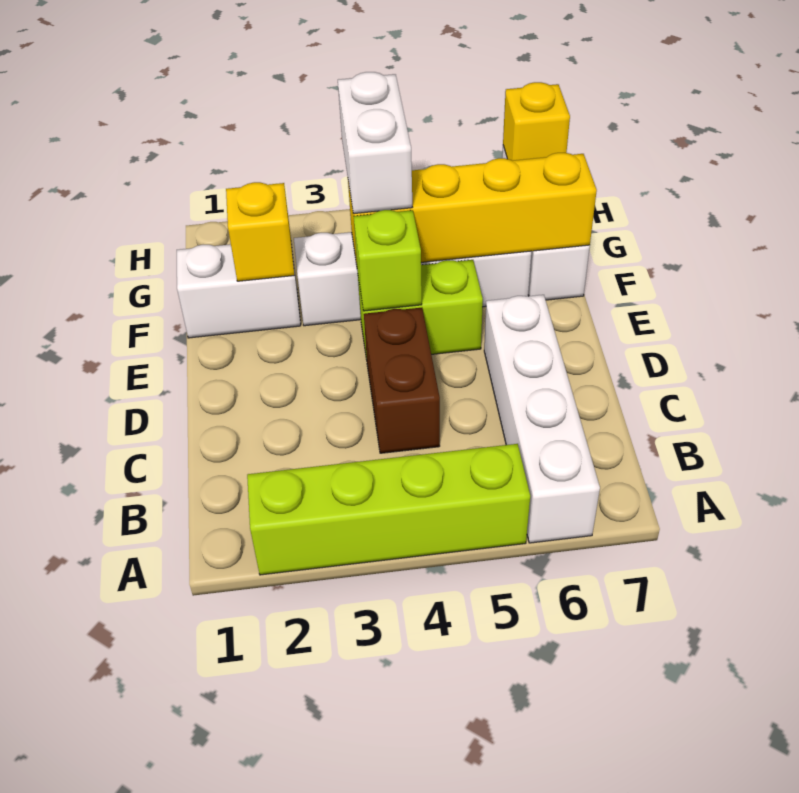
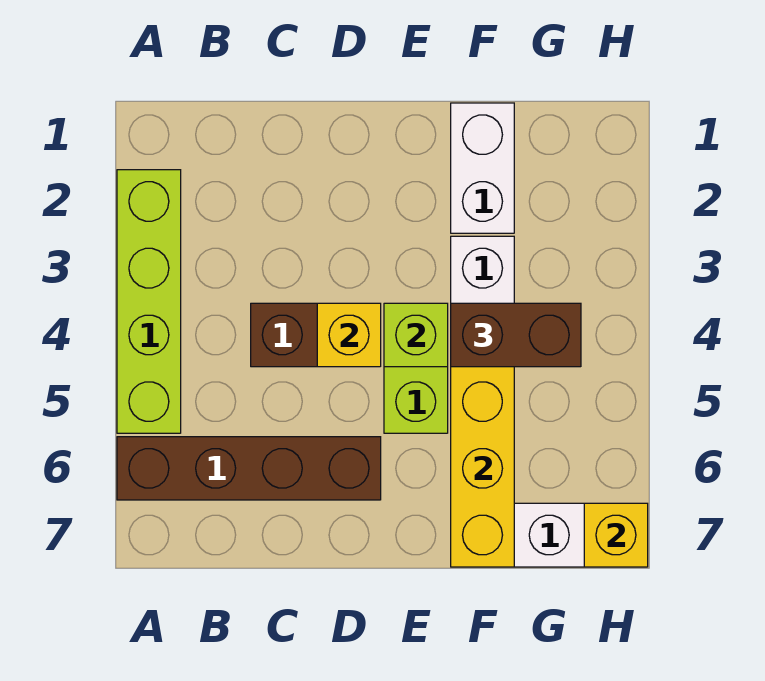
white 1x4 brick [484,295,600,543] -> brown 1x4 brick [117,437,381,500]
yellow 1x1 brick [226,182,295,281] -> yellow 1x1 brick moved to [317,303,381,367]
white 1x2 brick [338,72,412,214] -> brown 1x2 brick [451,303,581,367]

